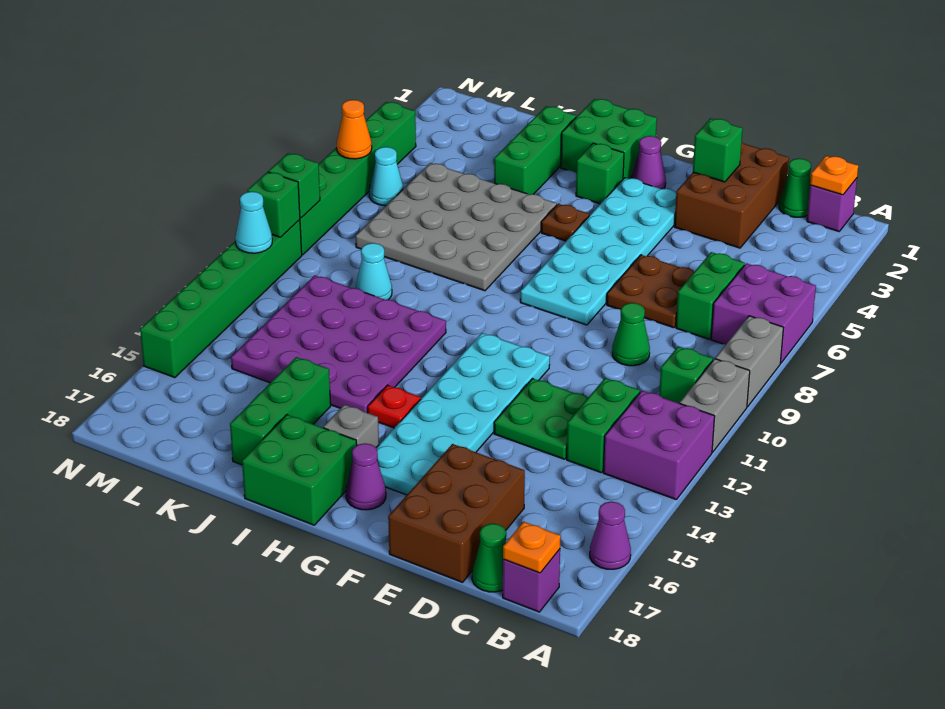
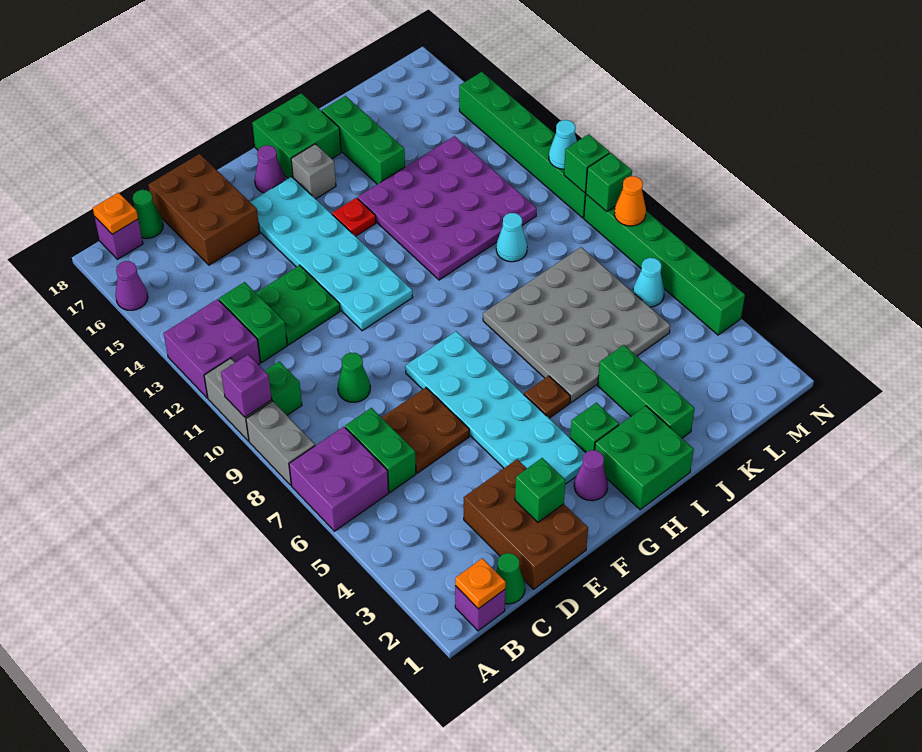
none -> purple 1x1 brick [221,355,272,417]
orange 1x1 cone [337,100,372,159] -> orange 1x1 cone moved to [614,176,646,226]

